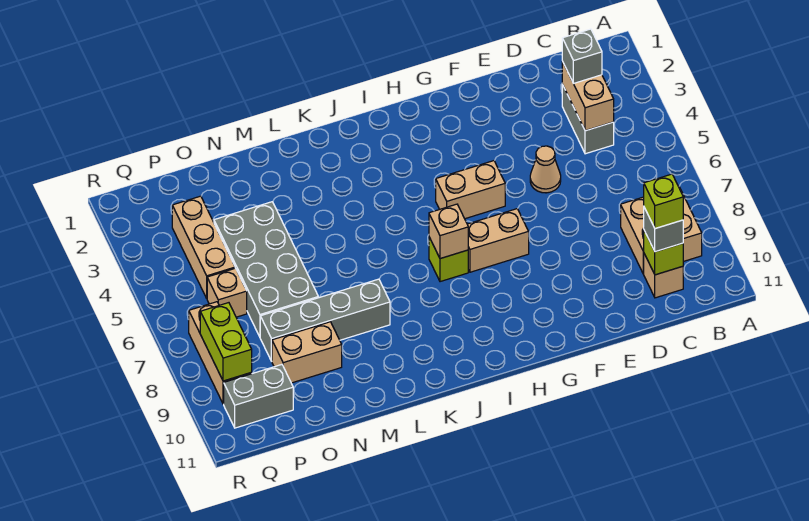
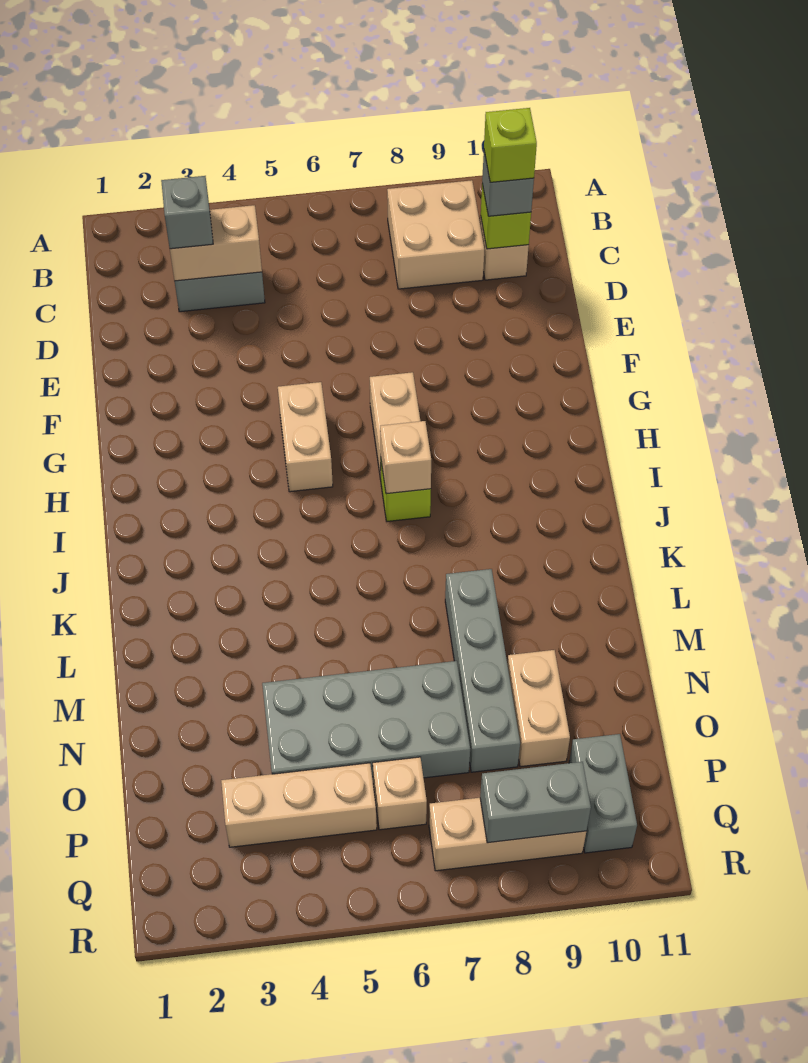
tan 1x1 cone [530,146,561,193] -> none
lime 1x2 brick [200,303,252,381] -> grey 1x2 brick [480,762,591,843]

